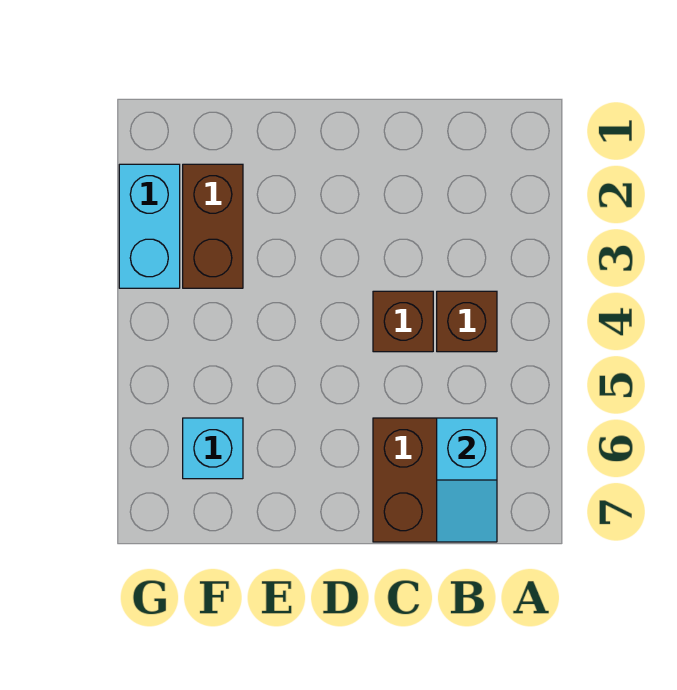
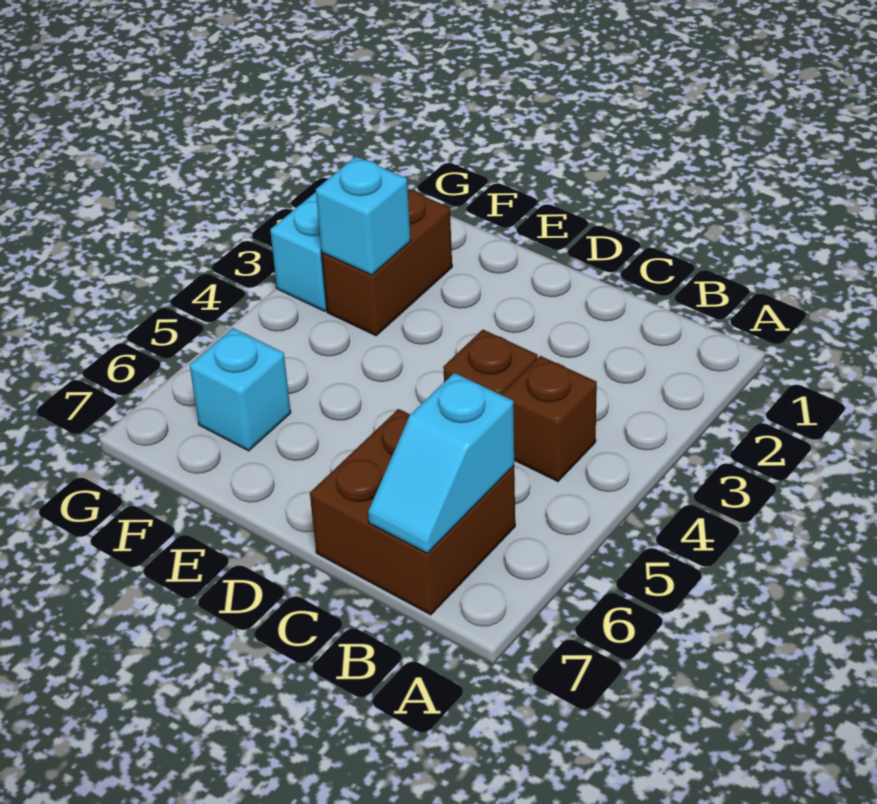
none -> cyan 1x1 brick [316,157,411,275]

